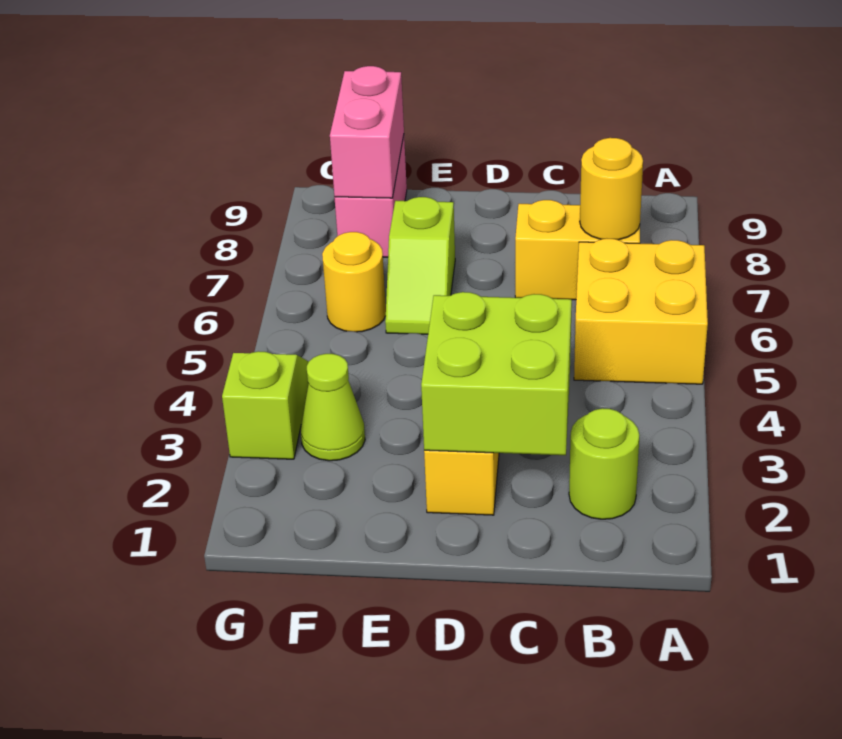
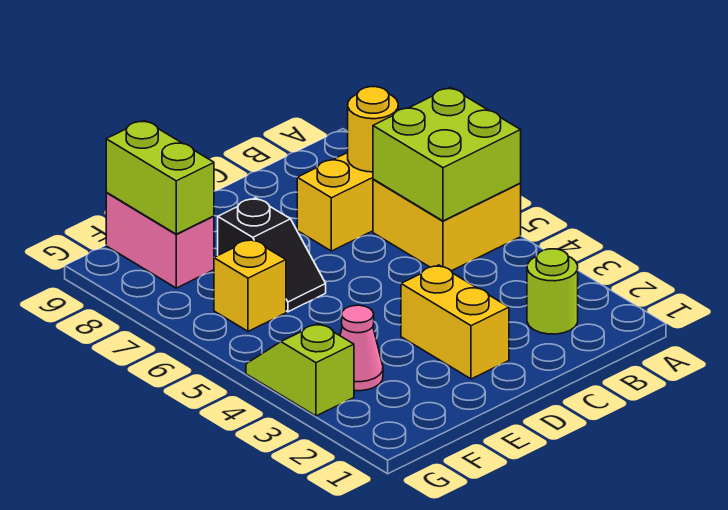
lime 2x2 brick [421,292,572,455] -> lime 2x2 brick moved to [373,87,521,221]
lime 1x2 slope [385,197,455,334] -> black 1x2 slope [218,198,326,312]
lime 1x1 cone [301,354,365,461] -> pink 1x1 cone [340,305,383,391]
yellow 1x1 round brick [322,232,386,332] -> yellow 1x1 brick [214,239,286,331]
pink 1x2 brick [330,66,404,198] -> lime 1x2 brick [106,120,214,234]

